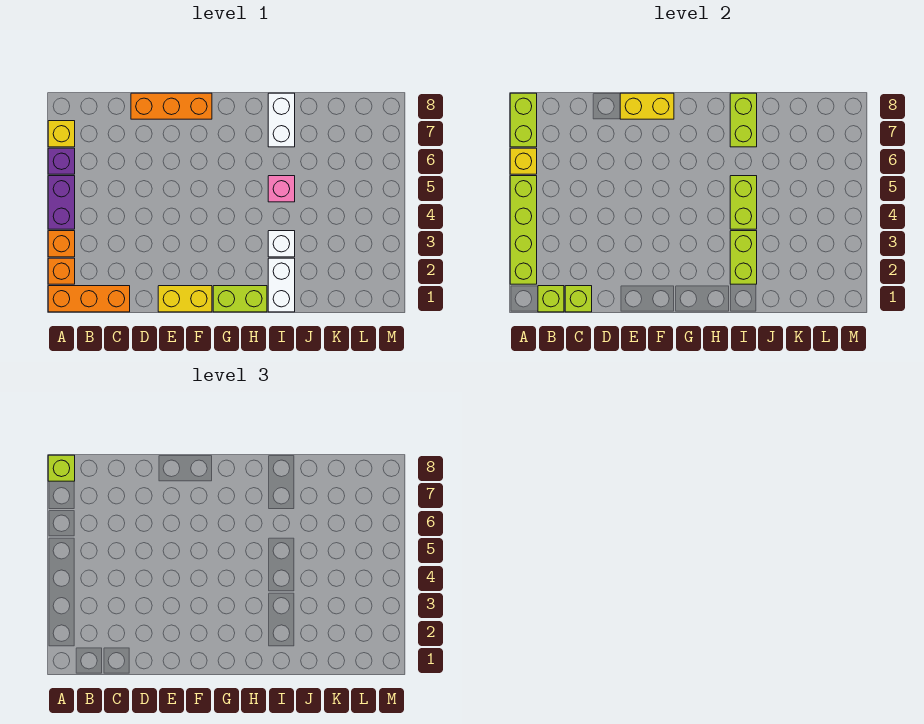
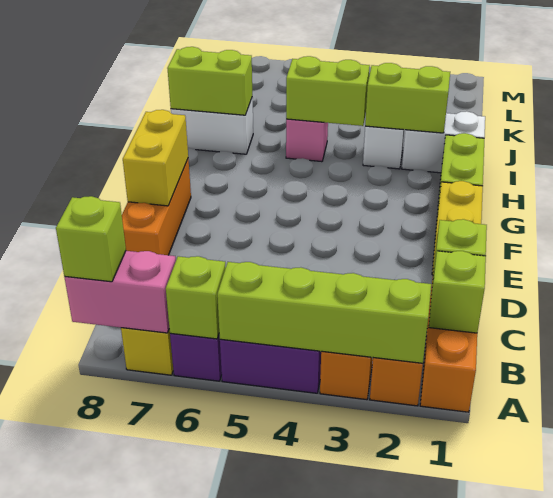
yellow 1x1 brick [510,148,537,174] -> lime 1x1 brick [166,256,226,339]
lime 1x2 brick [510,93,537,147] -> pink 1x2 brick [64,251,176,333]

